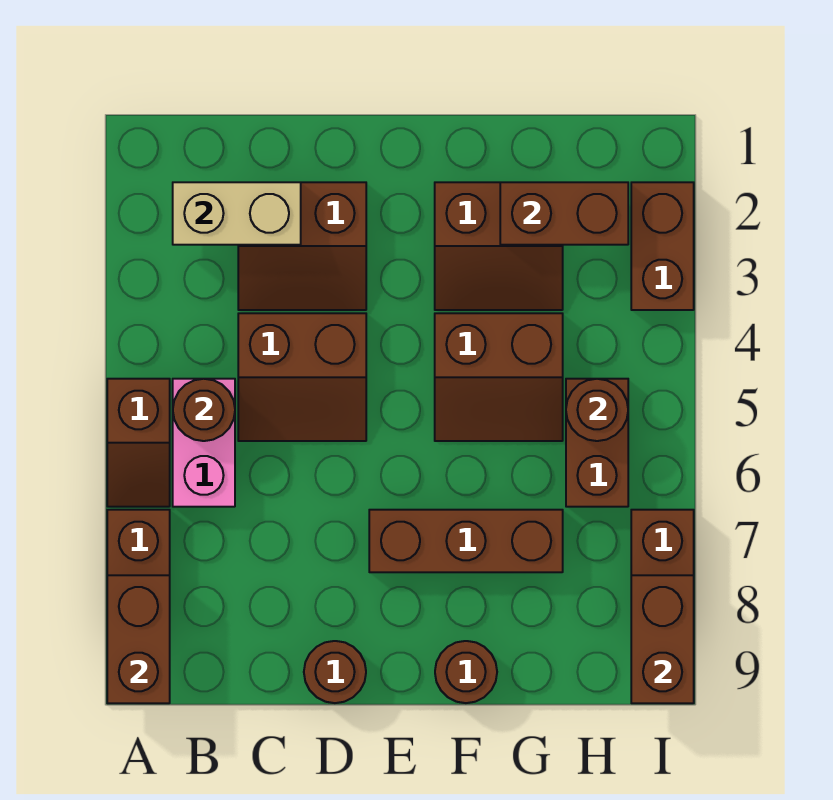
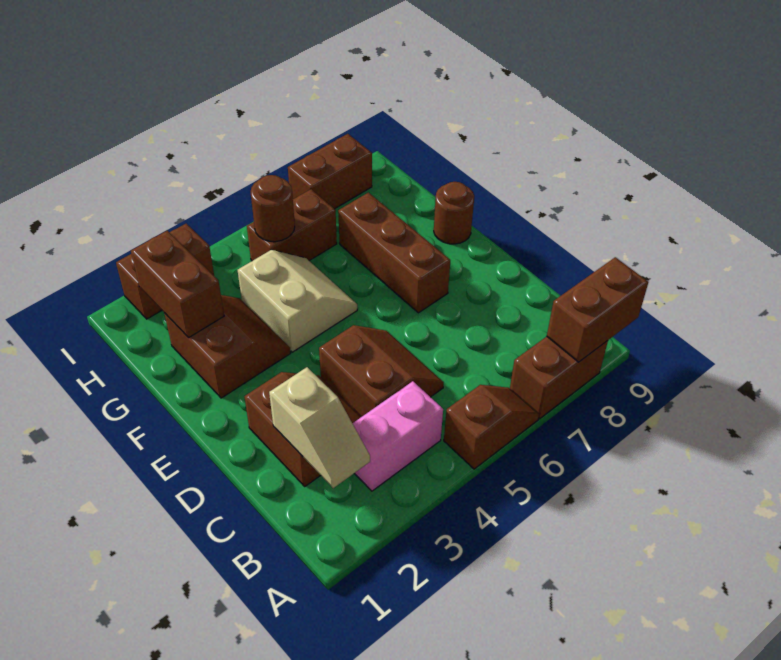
tan 1x2 brick [173,182,301,245] -> tan 1x2 slope [269,367,370,488]
pink 1x2 brick [173,379,235,507] -> pink 1x2 brick moved to [352,381,443,491]
brown 1x1 round brick [173,379,235,441] -> none
brown 1x1 round brick [304,641,366,703] -> none
brown 2x2 slope [435,313,563,441] -> tan 2x2 slope [238,250,357,352]
brown 1x2 brick [631,575,694,703] -> none

